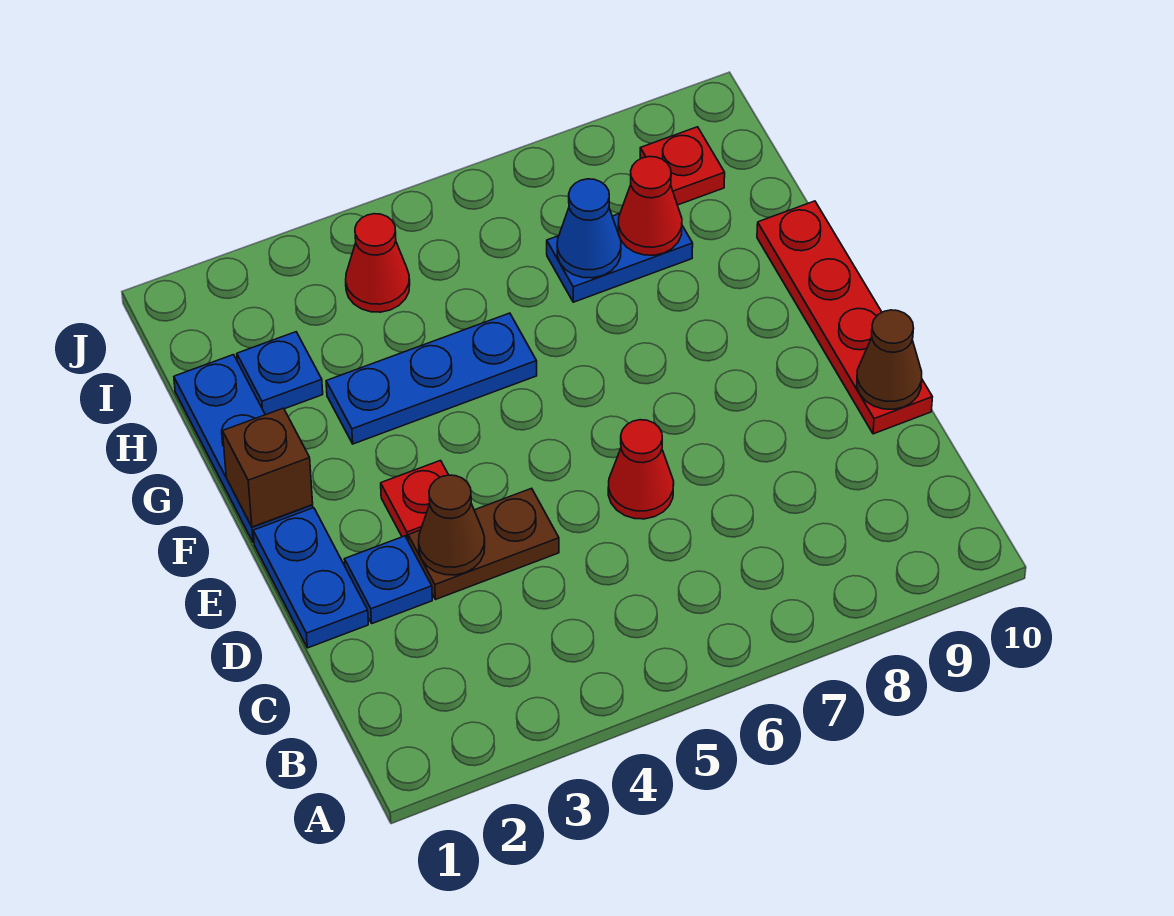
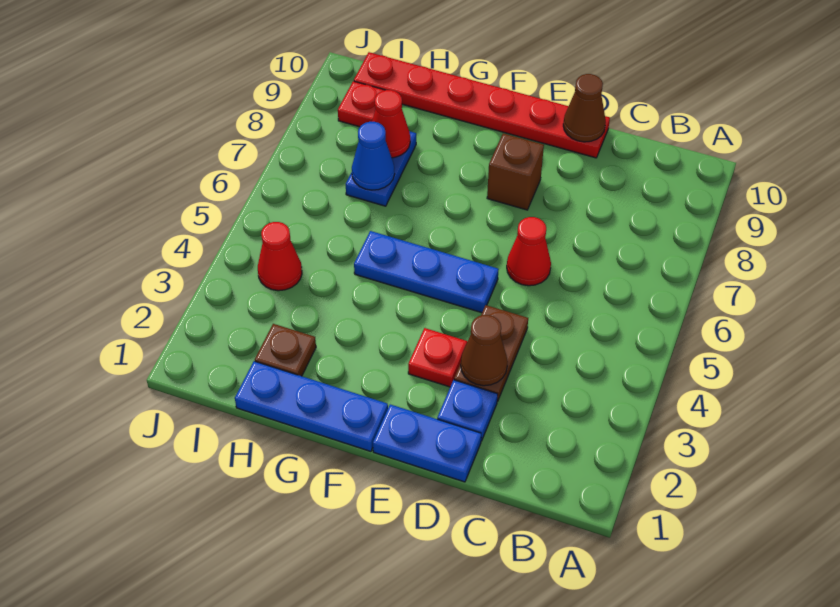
red 1x4 plate [757,201,932,434] -> red 1x6 plate [354,52,610,158]
brown 1x1 brick [223,408,313,527] -> brown 1x1 brick moved to [487,133,544,210]
blue 1x3 plate [326,313,537,444] -> blue 1x3 plate turned to [354,231,499,313]
blue 1x1 plate [237,332,323,415] -> brown 1x1 plate [255,324,316,376]

